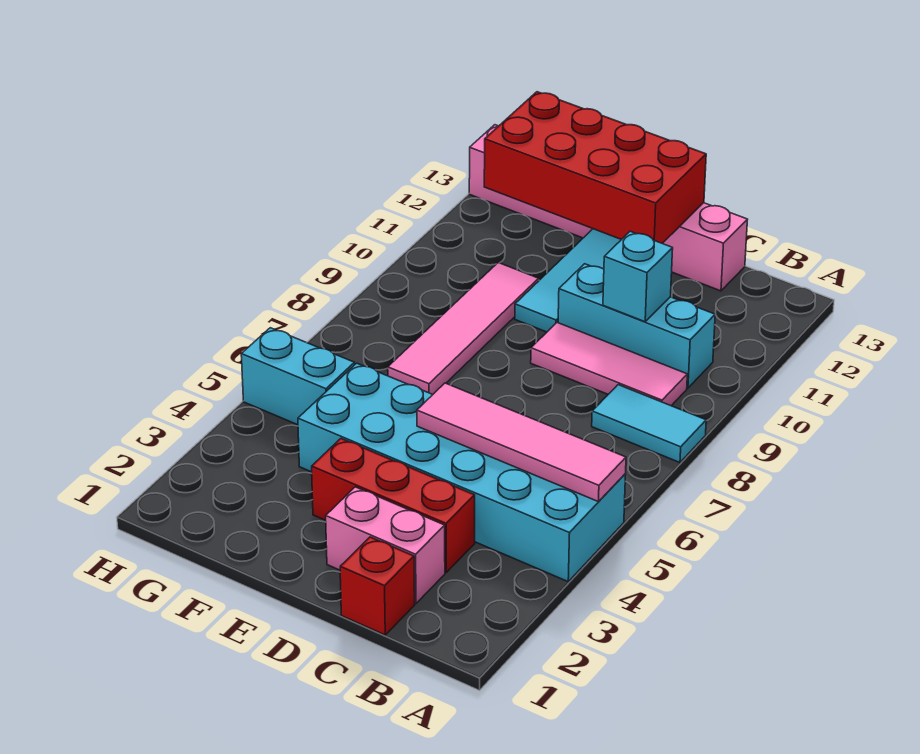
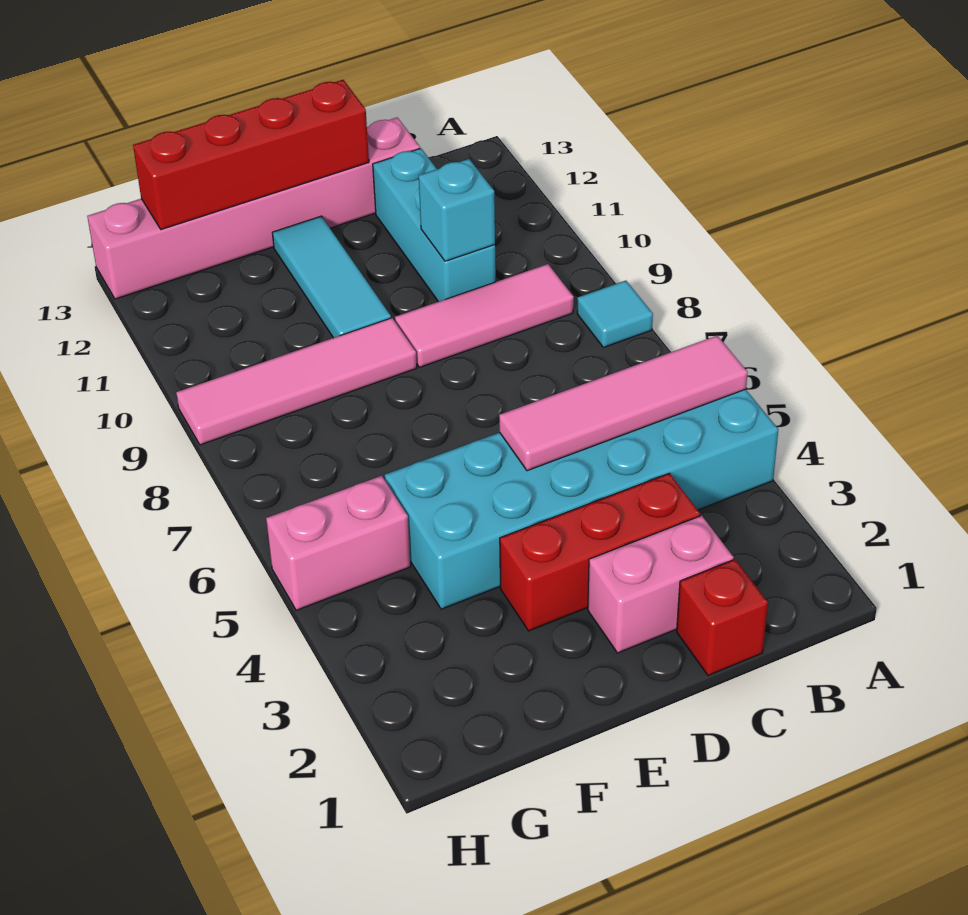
cyan 1x2 tile [592,385,706,463] -> cyan 1x1 tile [577,281,653,348]
cyan 1x3 brick [558,264,715,388] -> cyan 1x3 brick turned to [373,148,496,302]
red 2x4 brick [484,92,706,243] -> red 1x4 brick [133,80,369,230]
pink 1x4 tile [388,263,539,394] -> pink 1x4 tile turned to [176,318,417,445]
cyan 1x2 brick [241,328,355,425] -> pink 1x2 brick [266,476,411,610]

